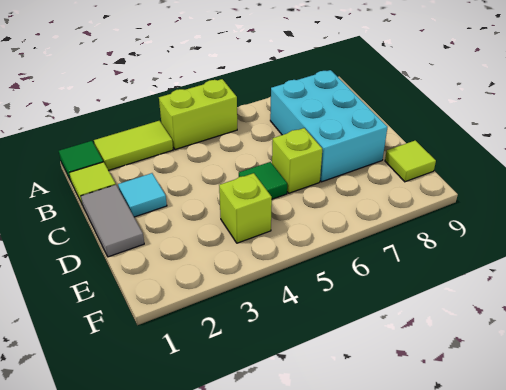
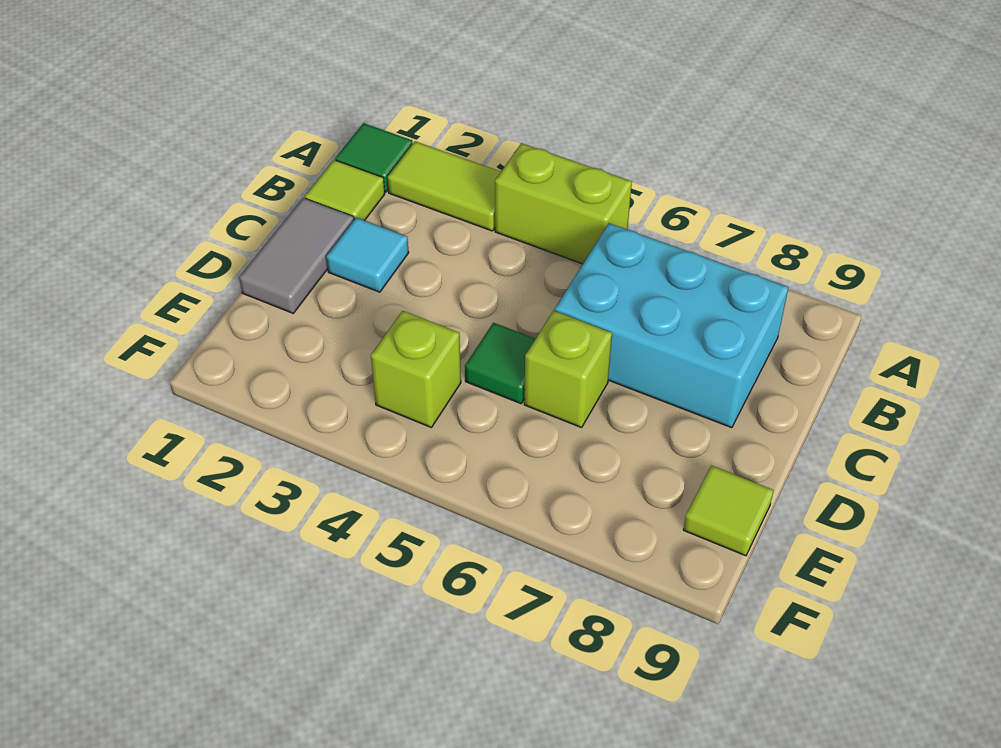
cyan 2x3 brick [270,70,387,182] -> cyan 2x3 brick turned to [555,223,788,428]

